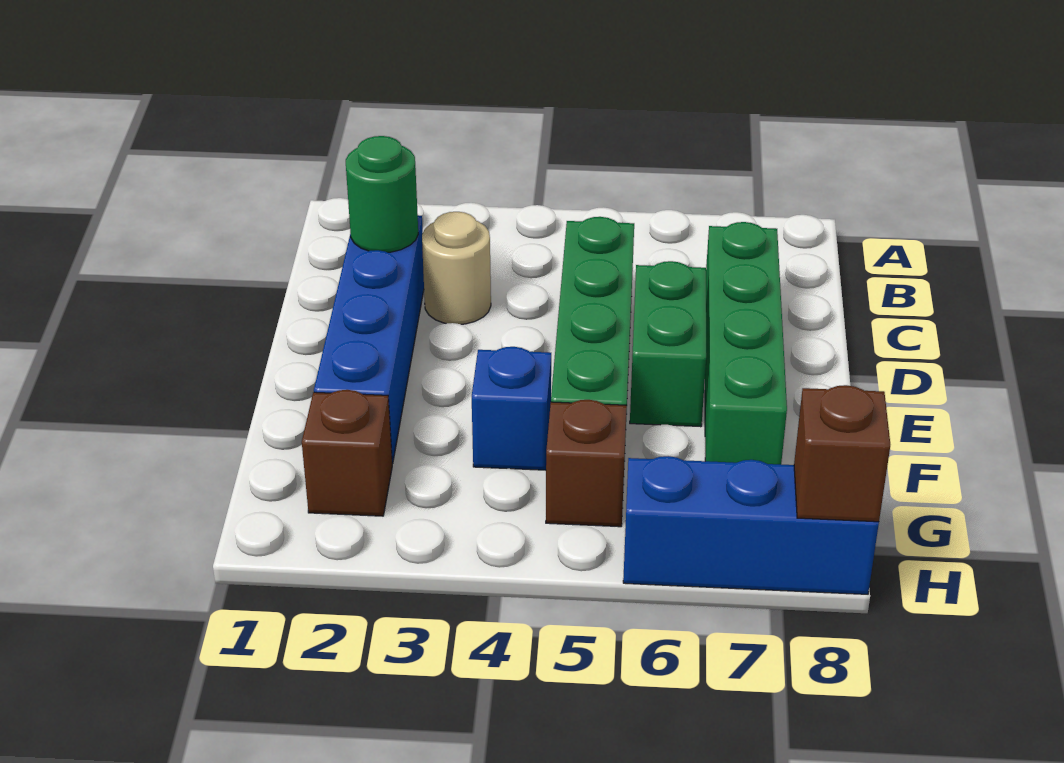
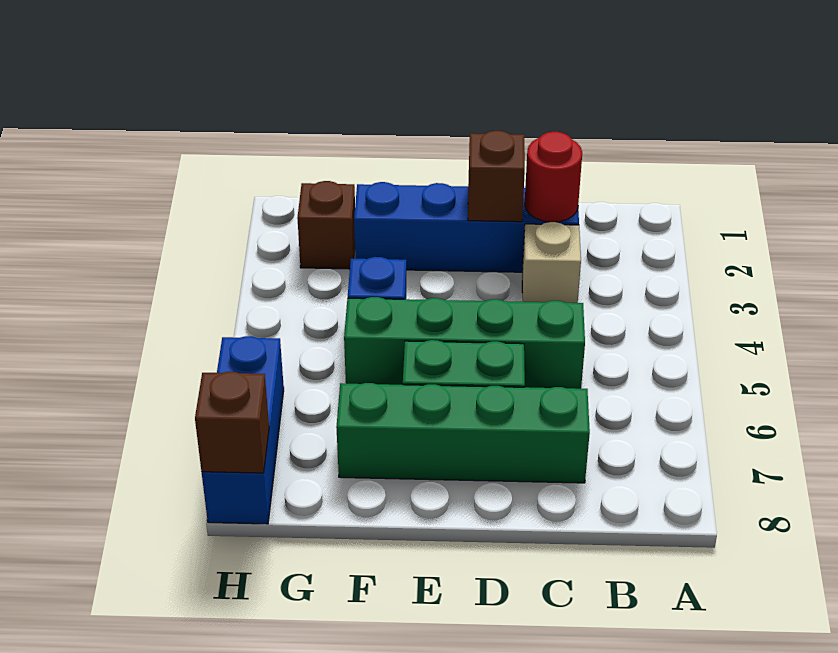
green 1x1 round brick [346,136,418,252] -> red 1x1 round brick [525,132,582,222]
tan 1x1 round brick [422,212,491,324] -> tan 1x1 brick [522,222,581,303]
brown 1x1 brick [546,400,627,527] -> brown 1x1 brick moved to [468,131,525,222]

